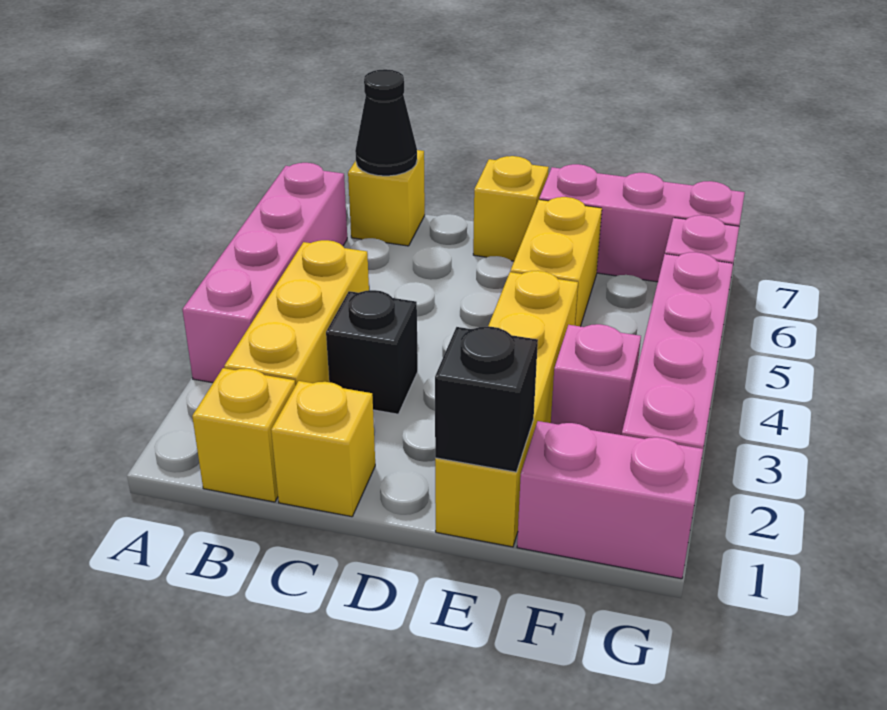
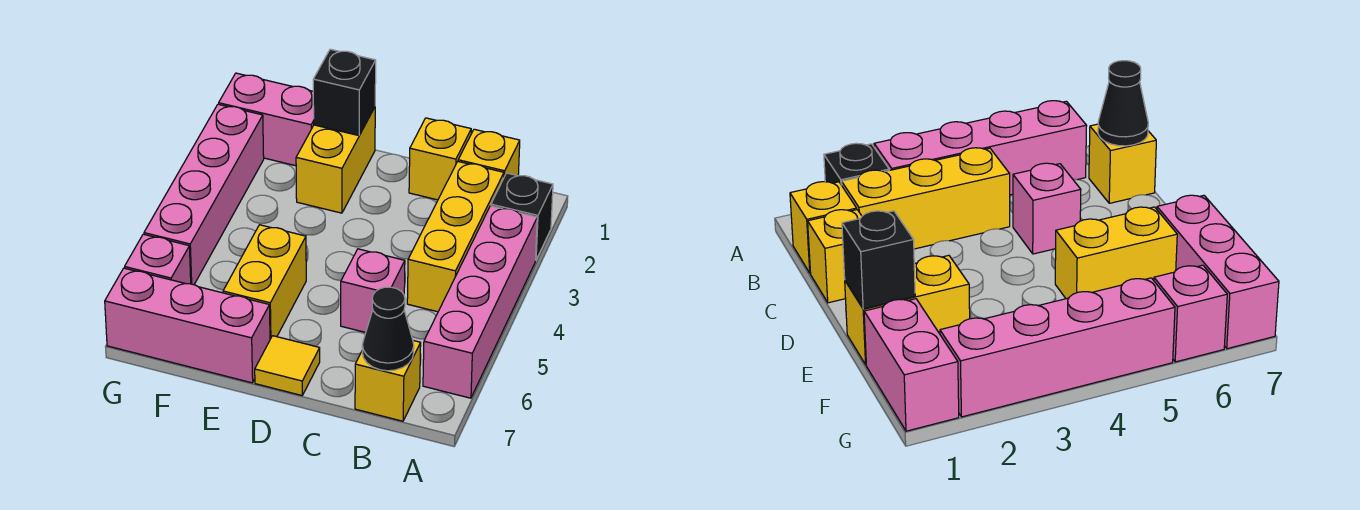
black 1x1 brick [326,290,418,414] -> black 1x1 brick moved to [491,173,553,260]
yellow 1x1 brick [473,156,549,261] -> yellow 1x1 tile [255,336,320,395]
yellow 1x4 brick [435,271,578,547] -> yellow 1x2 brick [296,107,375,213]
pink 1x1 brick [551,324,641,435] -> pink 1x1 brick moved to [341,249,405,332]

